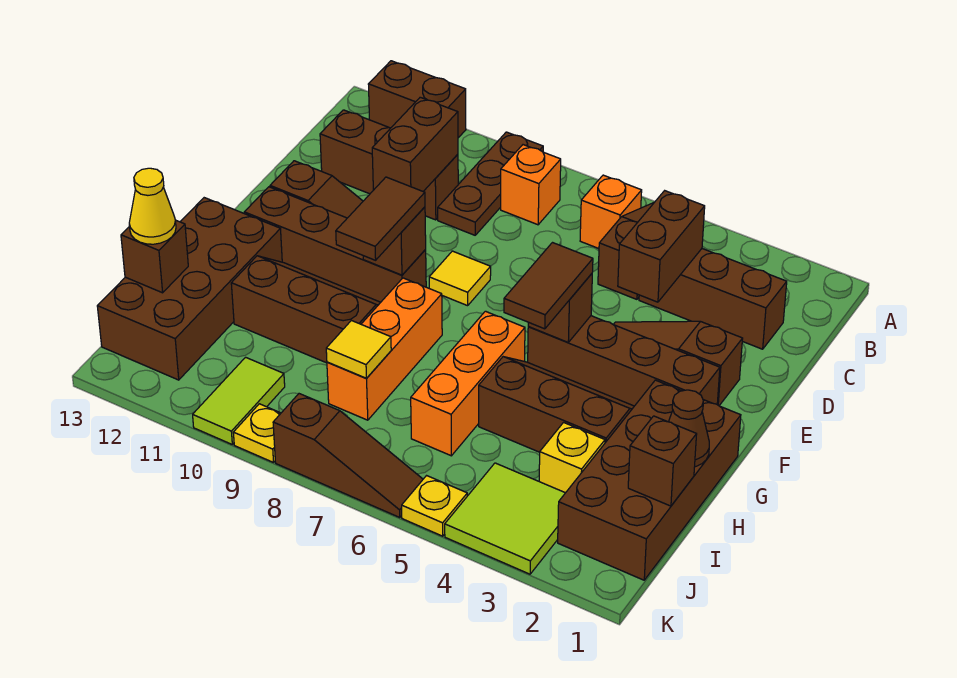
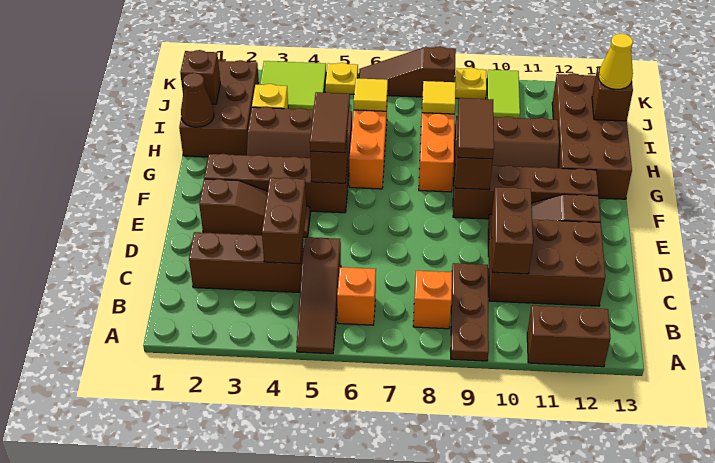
brown 1x3 brick [320,110,458,220] -> brown 2x3 brick [488,219,605,306]
yellow 1x1 tile [429,251,491,306] -> yellow 1x1 tile moved to [354,78,388,111]
brown 2x4 brick [558,380,741,580] -> brown 2x3 brick [179,60,259,157]

